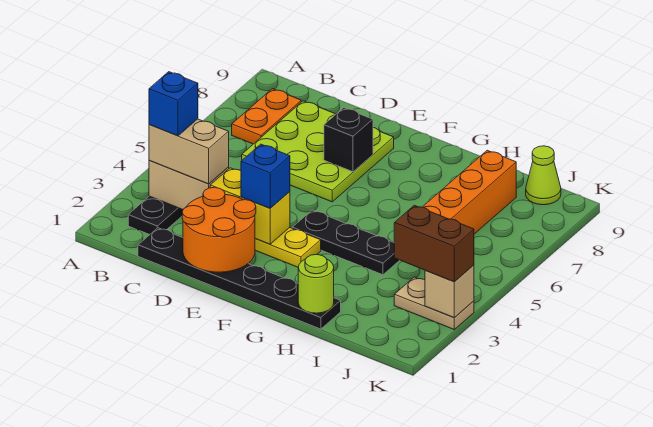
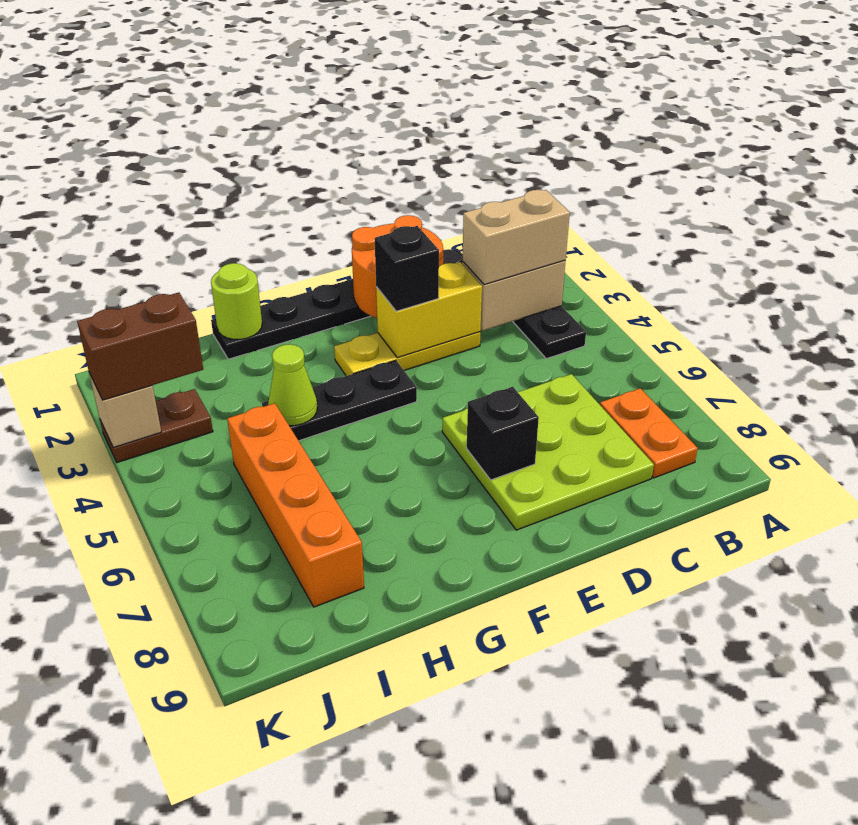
blue 1x1 brick [149,72,198,136] -> none
blue 1x1 brick [241,144,290,208] -> black 1x1 brick [375,226,439,311]
tan 1x2 plate [394,277,474,329] -> brown 1x2 plate [100,389,213,463]
lime 1x1 cone [526,146,561,205] -> lime 1x1 cone moved to [268,344,317,426]

